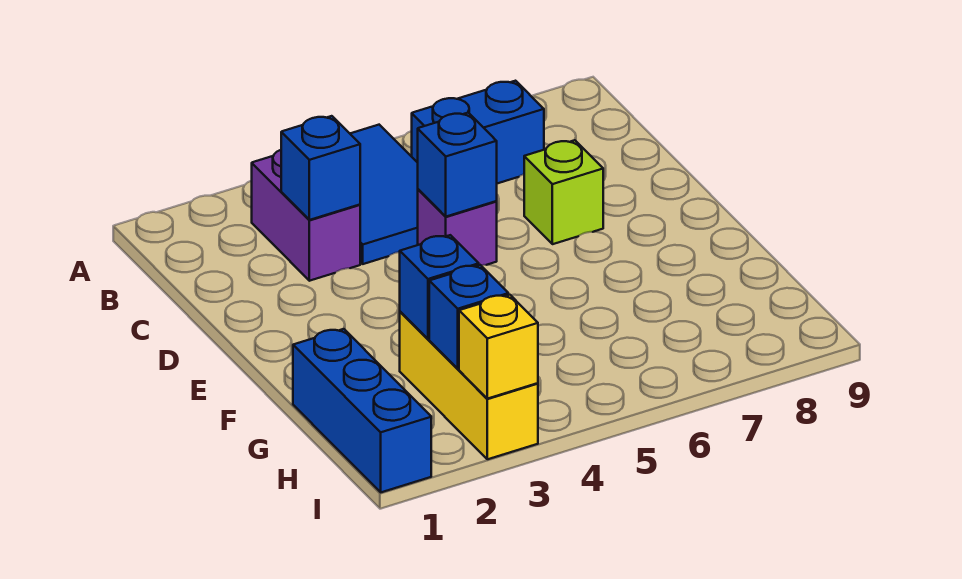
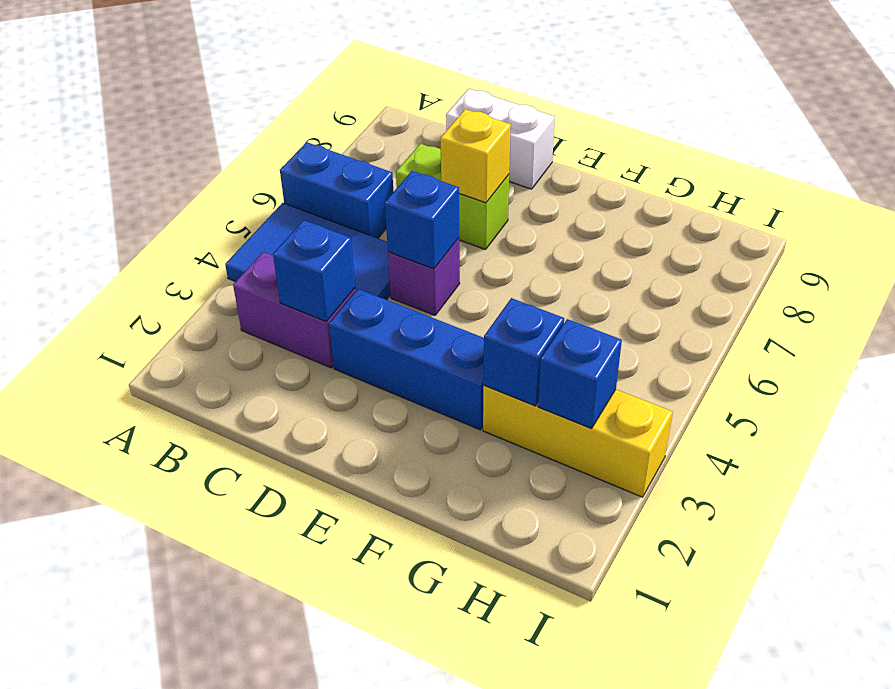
blue 1x2 brick [412,81,544,183] -> blue 1x2 brick turned to [280,142,393,238]
none -> white 1x2 brick [446,89,555,189]
lime 1x1 brick [524,140,603,244] -> lime 1x2 brick [396,144,509,250]
blue 1x3 brick [293,329,431,492] -> blue 1x3 brick moved to [329,289,484,430]
yellow 1x1 brick [459,295,538,399] -> yellow 1x1 brick moved to [440,109,511,203]

